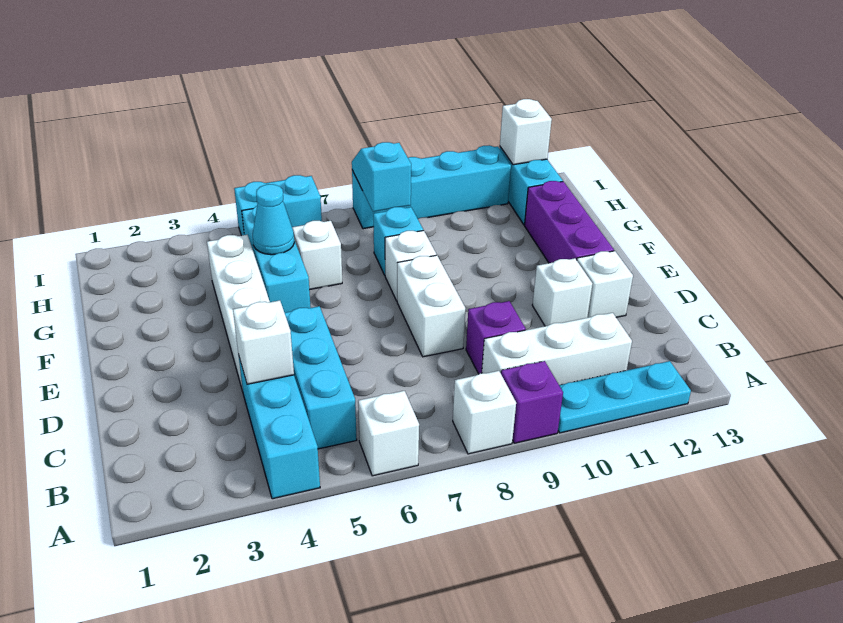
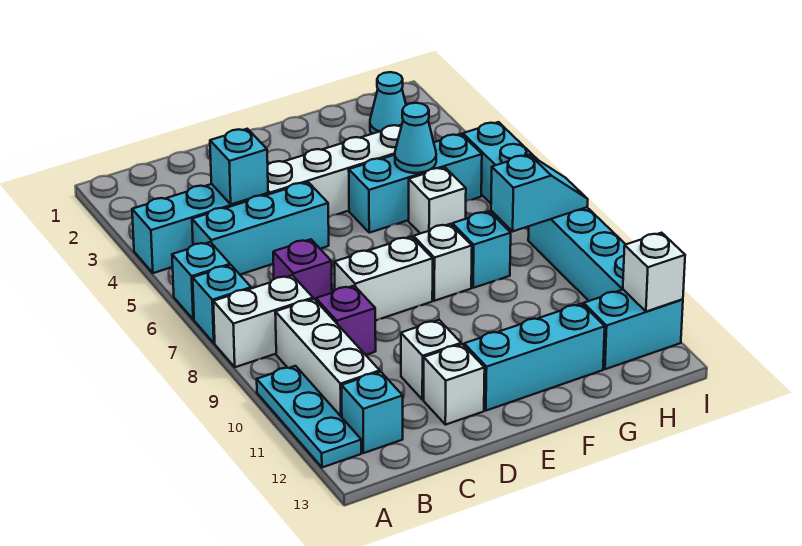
white 1x1 brick [358,391,419,476] -> cyan 1x1 brick [172,242,230,320]
none -> cyan 1x1 brick [193,265,251,343]
white 1x1 brick [453,371,516,454] -> white 1x2 brick [213,275,313,367]
purple 1x1 brick [501,361,563,443] -> purple 1x1 brick moved to [273,239,332,300]
none -> cyan 1x1 brick [342,372,403,453]
white 1x1 brick [233,300,294,384] -> cyan 1x1 brick [210,129,268,204]
purple 1x3 brick [525,181,614,263] -> cyan 1x3 brick [464,304,605,411]
none -> cyan 1x1 cone [370,72,406,134]

